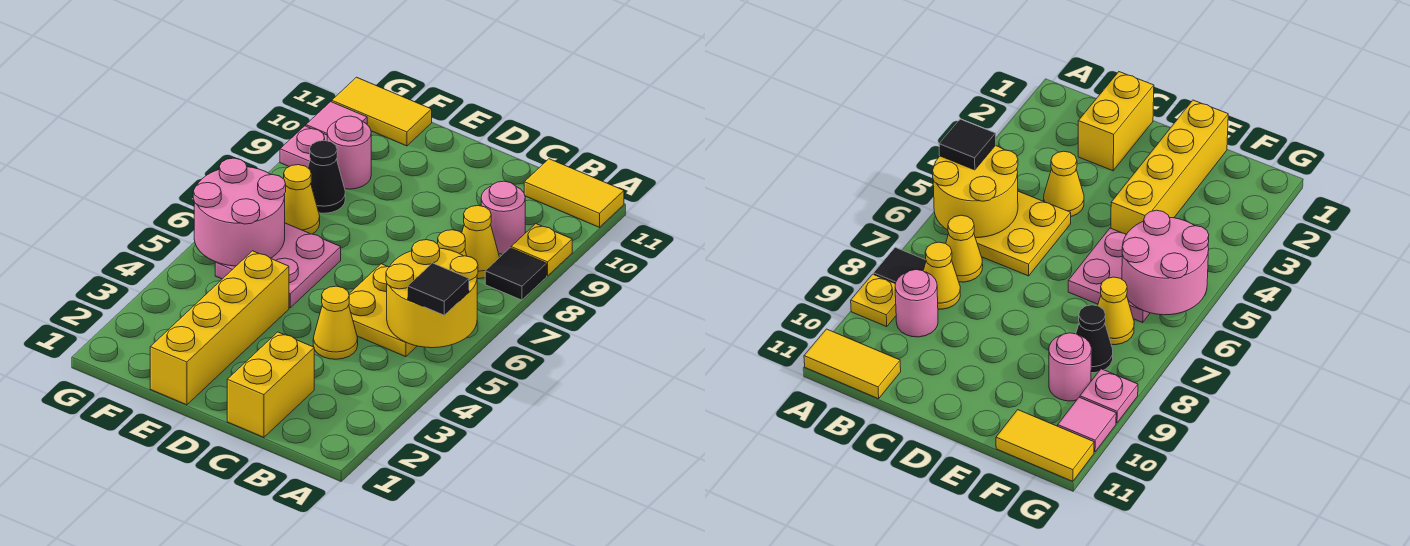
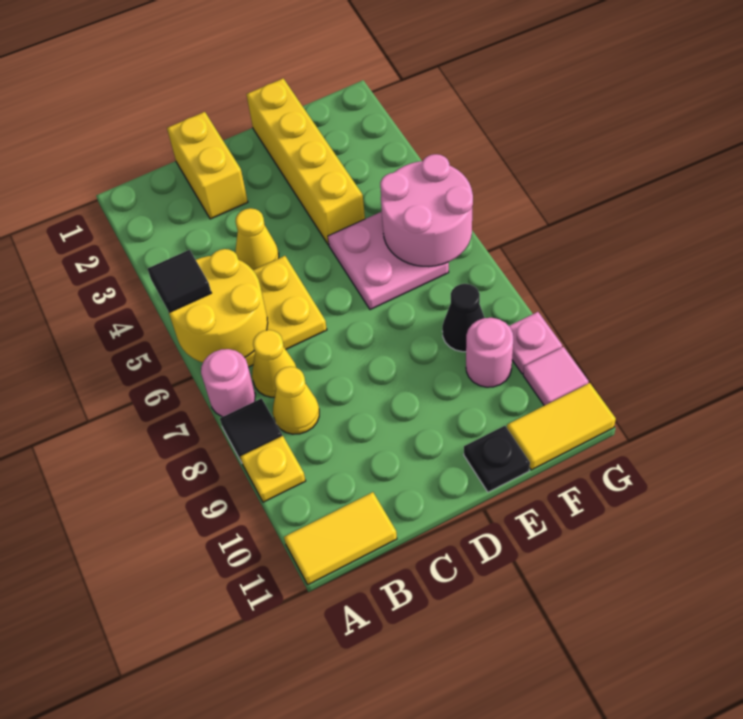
pink 1x1 round brick [481,181,525,254] -> pink 1x1 round brick moved to [201,349,255,417]
none -> black 1x1 plate [464,426,530,492]
yellow 1x1 cone [284,165,320,234] -> none

